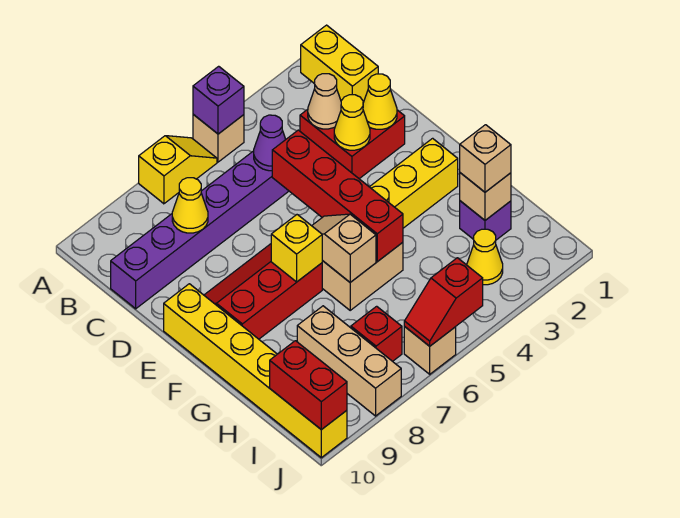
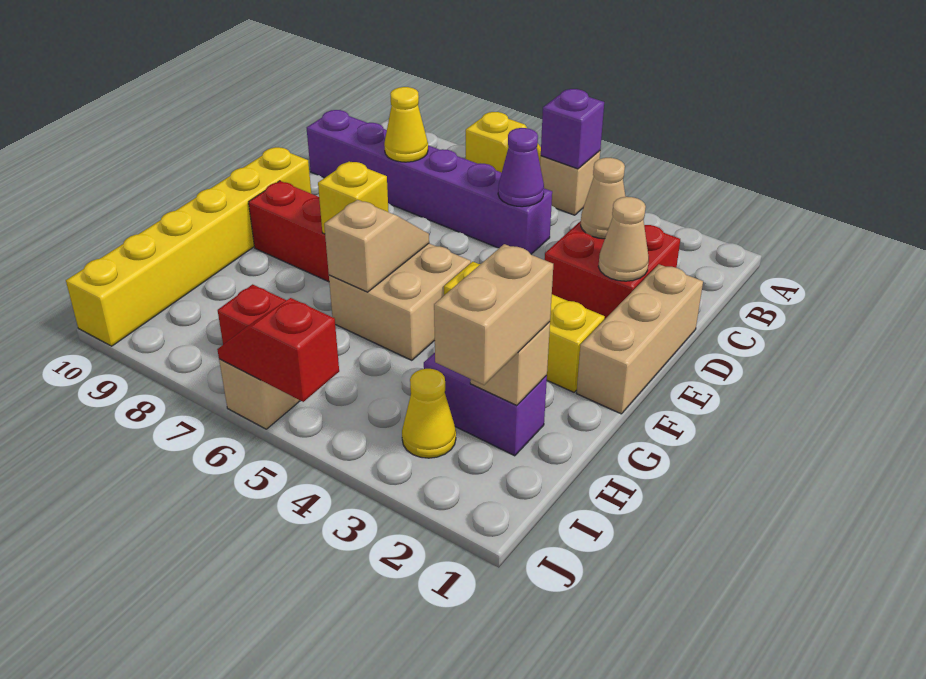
yellow 1x2 brick [301,25,378,102] -> none
yellow 1x1 cone [363,74,397,129] -> tan 1x1 cone [598,197,649,281]
yellow 1x1 cone [334,95,370,150] -> none
red 1x4 brick [272,130,403,262] -> none
purple 1x1 brick [460,201,511,240] -> purple 1x2 brick [424,353,547,456]
tan 1x1 brick [460,125,511,192] -> tan 1x2 brick [434,244,553,385]
tan 1x3 brick [297,306,401,416] -> tan 1x3 brick moved to [576,264,703,414]
red 1x2 brick [270,341,347,430] -> none

